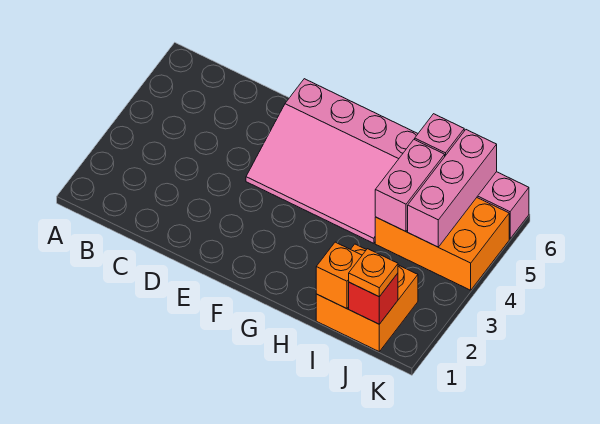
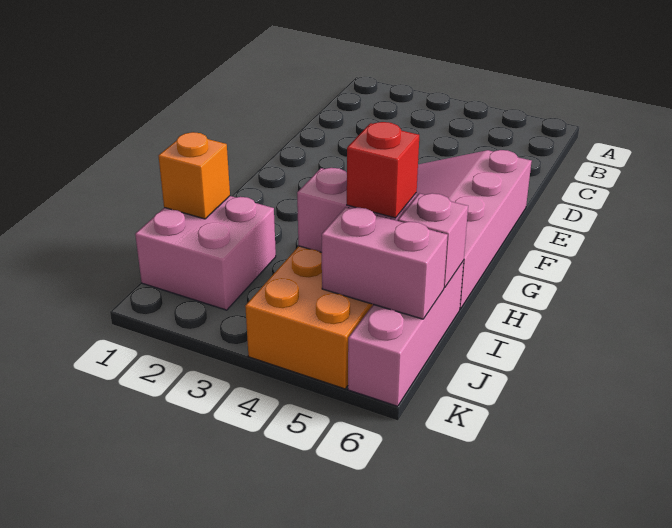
orange 2x2 brick [316,244,418,351] -> pink 2x2 brick [135,196,276,310]
red 1x1 brick [349,273,398,324] -> red 1x1 brick moved to [347,122,419,218]
orange 1x1 plate [349,249,398,297] -> none
pink 1x3 brick [408,130,497,247] -> pink 1x2 brick [322,207,448,319]

